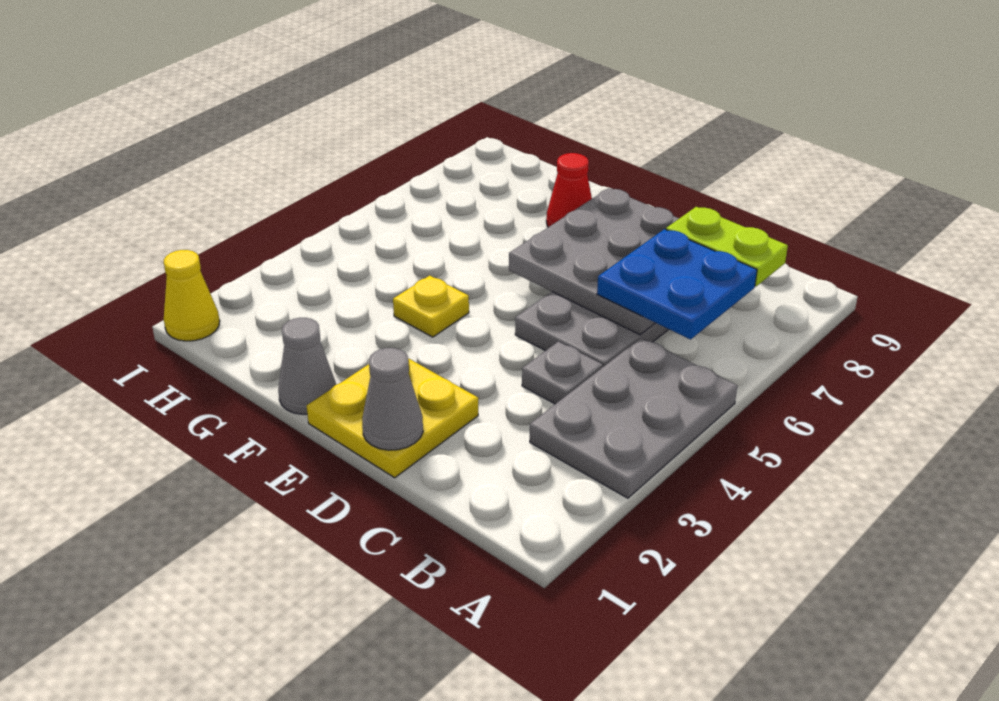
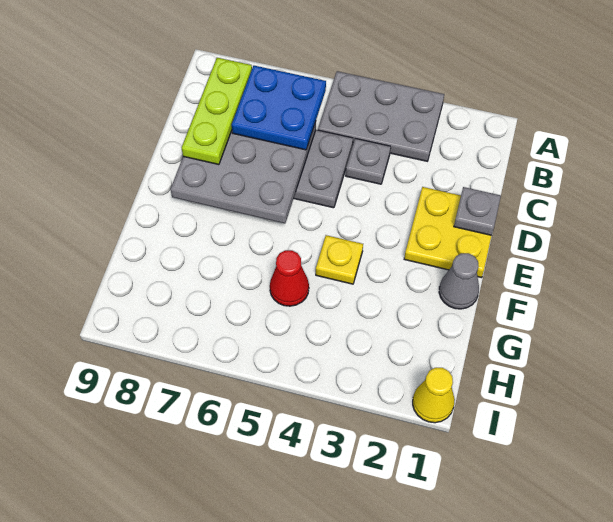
lime 1x2 plate [666,207,788,286] -> lime 1x3 plate [182,58,252,165]
grey 1x1 cone [362,348,423,450] -> grey 1x1 plate [454,187,501,235]
red 1x1 cone [546,153,592,227] -> red 1x1 cone moved to [270,250,309,306]

